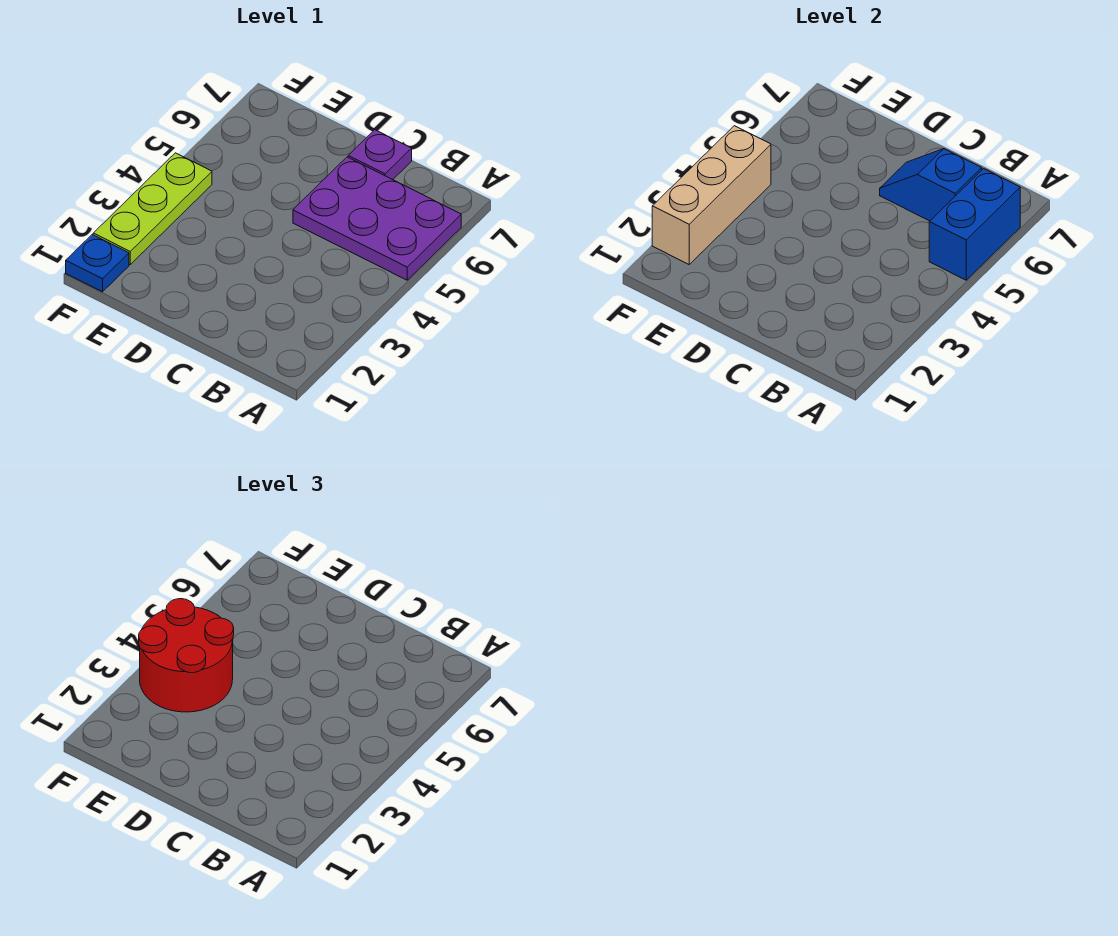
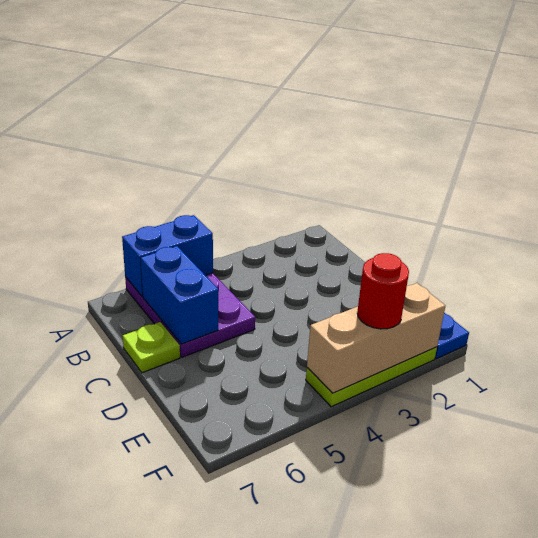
blue 1x2 slope [880,149,982,221] -> blue 1x2 brick [141,246,218,344]
purple 1x1 plate [348,130,412,180] -> lime 1x1 plate [123,322,180,373]
red 2x2 round brick [139,599,234,712] -> red 1x1 round brick [357,253,409,329]

